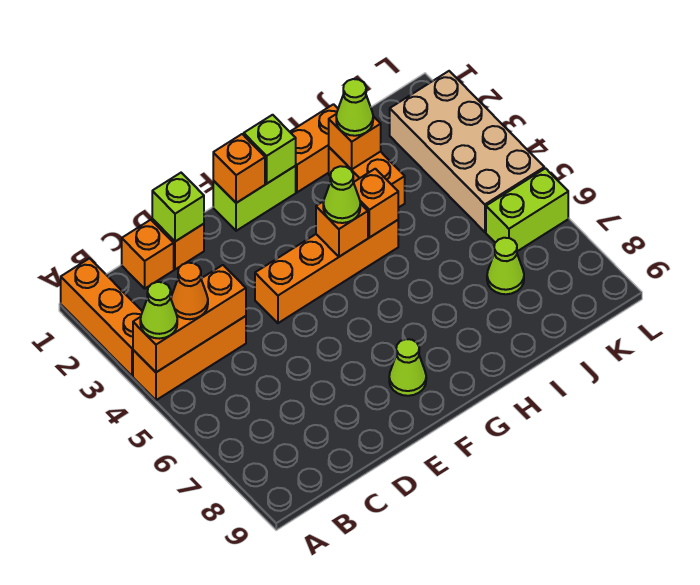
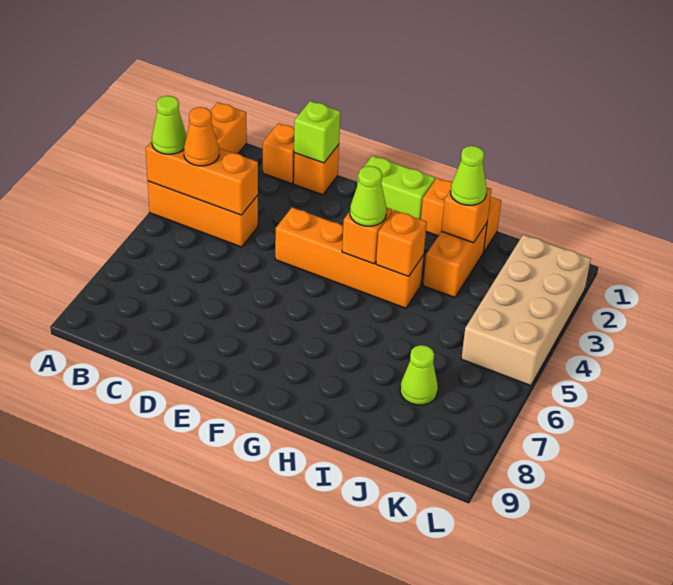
orange 1x1 brick [213,134,265,203] -> none
lime 1x1 cone [389,339,426,396] -> none
lime 1x1 brick [244,115,296,183] -> none
lime 1x2 brick [486,168,568,251] -> none

